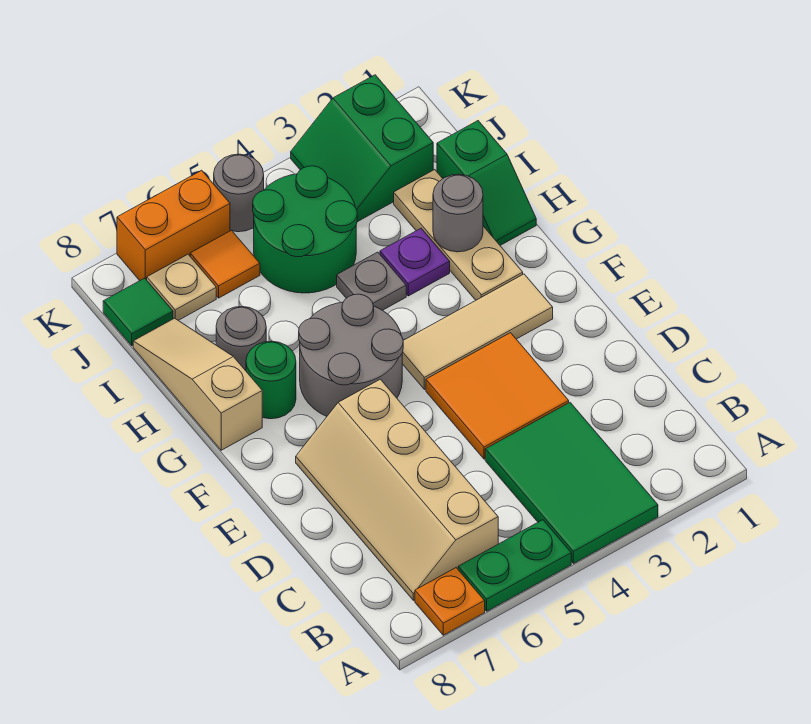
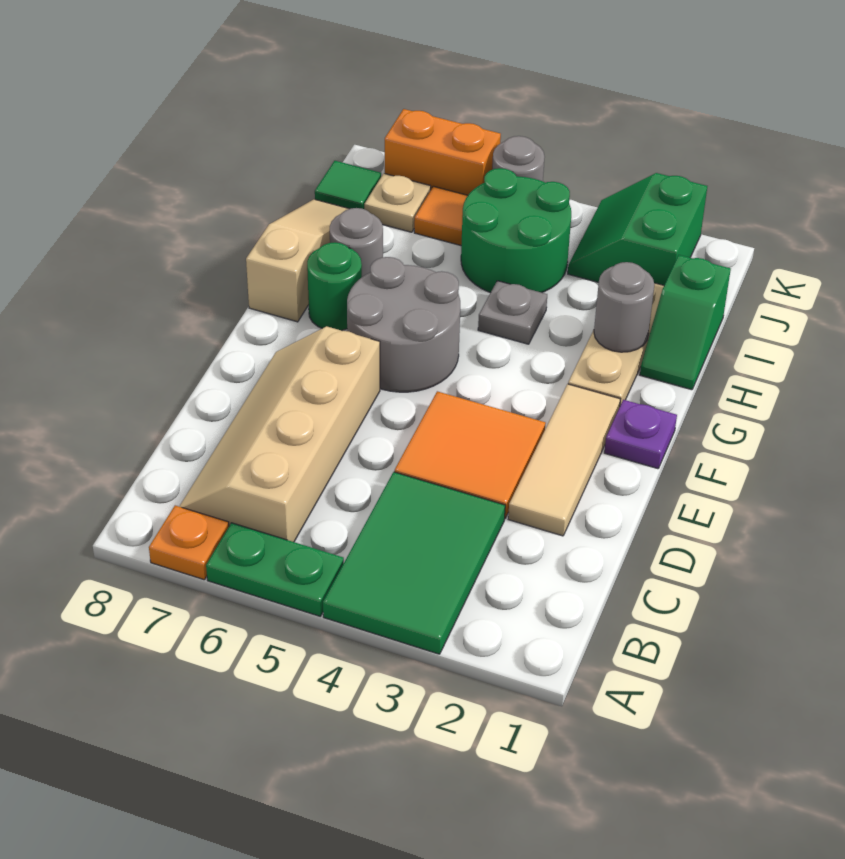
tan 1x3 tile [402,274,553,390] -> tan 1x3 tile turned to [508,384,620,536]
purple 1x1 plate [380,228,450,296] -> purple 1x1 plate moved to [604,400,677,469]

